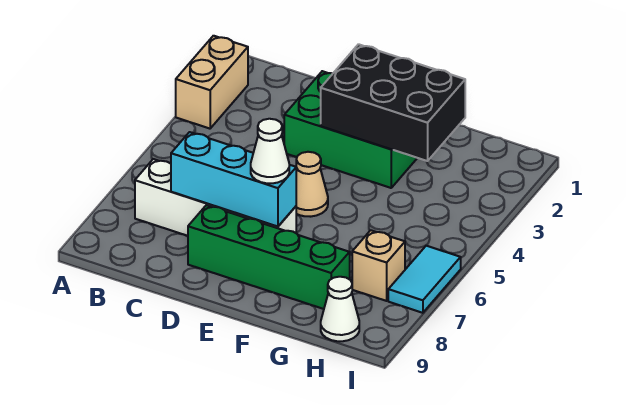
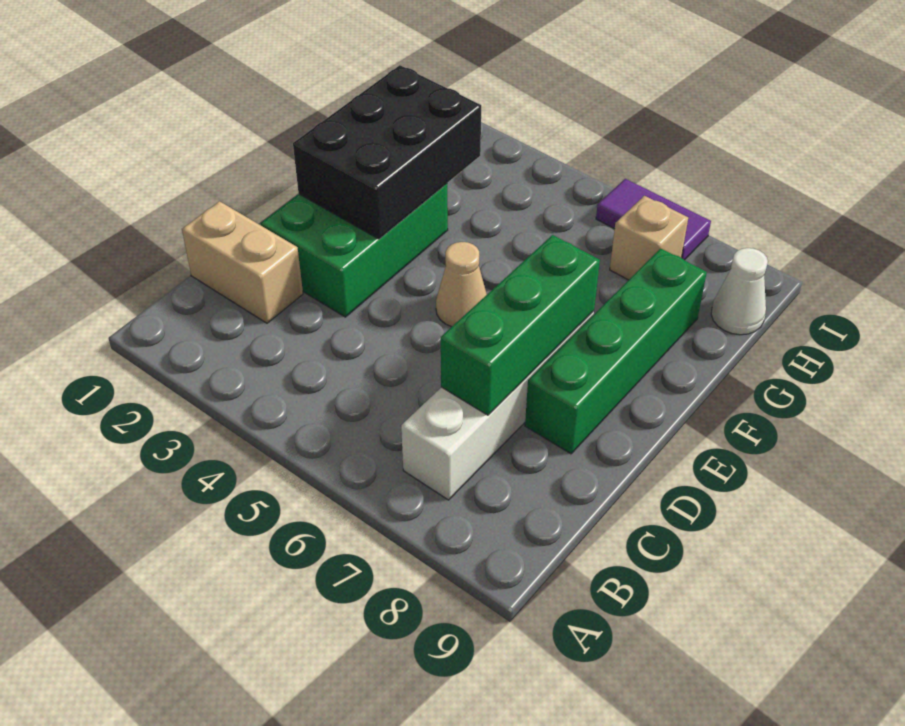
tan 1x2 brick [176,36,248,129] -> tan 1x2 brick moved to [182,201,303,323]
cyan 1x3 brick [171,132,296,226] -> green 1x3 brick [441,235,600,415]
white 1x1 cone [251,119,289,183] -> none
cyan 1x2 tile [388,246,461,313] -> purple 1x2 tile [596,179,711,260]

